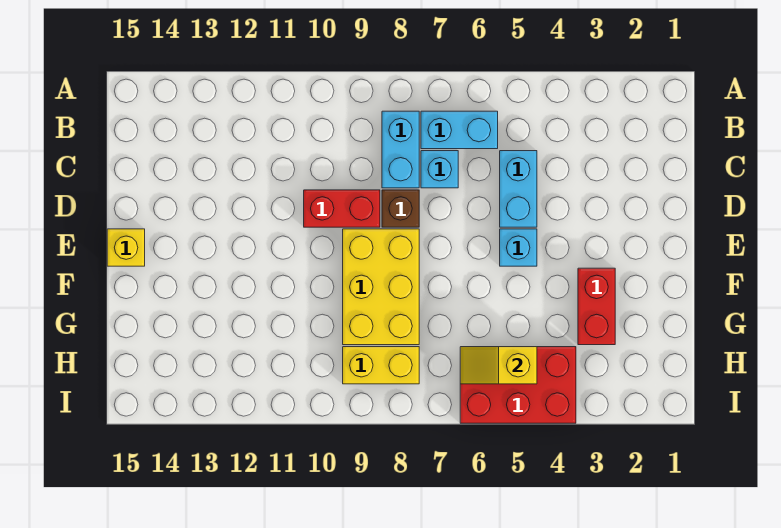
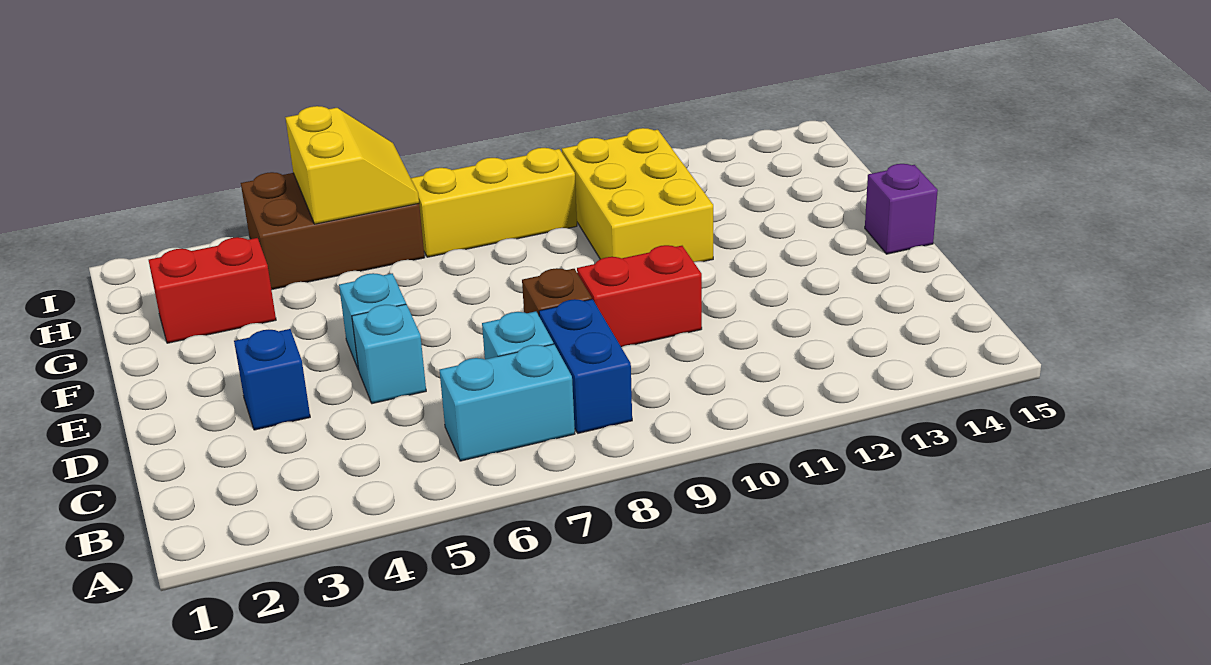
cyan 1x2 brick [382,111,419,188] -> blue 1x2 brick [539,299,632,433]
cyan 1x2 brick [500,151,537,227] -> cyan 1x1 brick [352,304,426,404]
none -> blue 1x1 brick [234,329,310,430]
yellow 2x3 brick [343,229,419,345] -> yellow 2x3 brick moved to [562,128,713,262]
yellow 1x1 brick [107,229,145,266] -> purple 1x1 brick [865,164,938,254]
red 1x2 brick [578,268,615,345] -> red 1x2 brick turned to [149,237,276,343]
red 2x3 brick [460,347,576,423] -> brown 2x3 brick [241,172,425,290]
yellow 1x2 slope [460,347,537,384] -> yellow 2x2 slope [285,106,419,224]
yellow 1x2 brick [343,347,419,384] -> yellow 1x3 brick [411,148,577,257]

